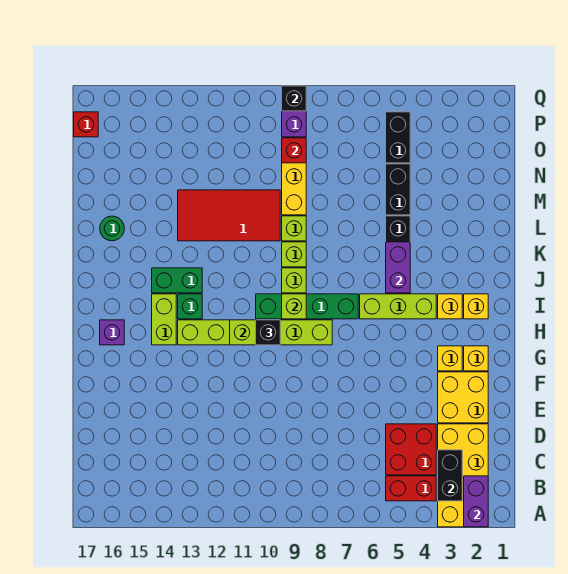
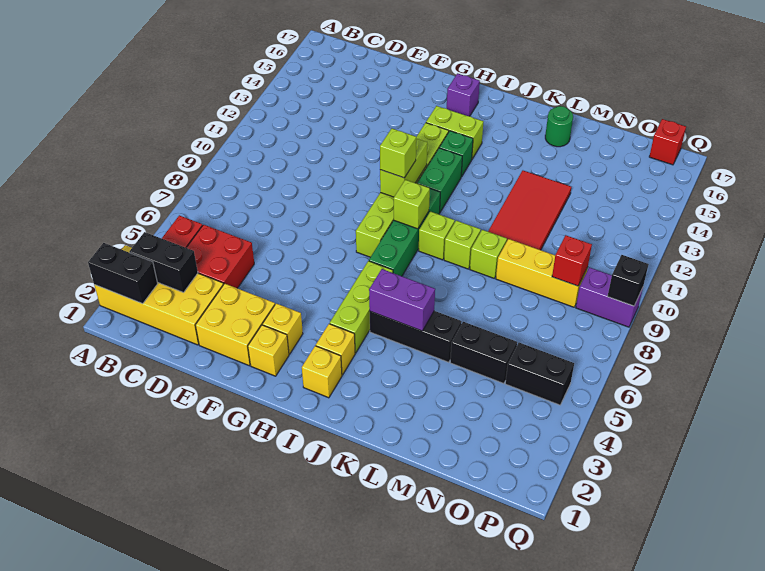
purple 1x2 brick [464,476,488,527] -> black 1x2 brick [88,243,158,304]
black 1x1 brick [256,320,280,345] -> lime 1x1 brick [380,128,416,178]
green 1x2 brick [152,268,202,293] -> green 1x2 brick moved to [417,148,462,212]

